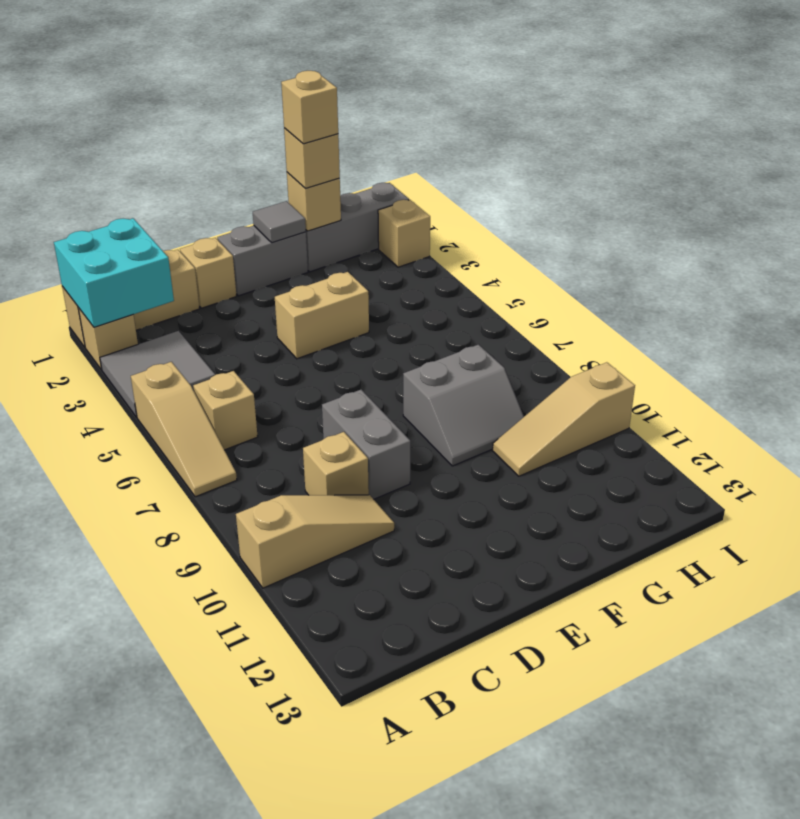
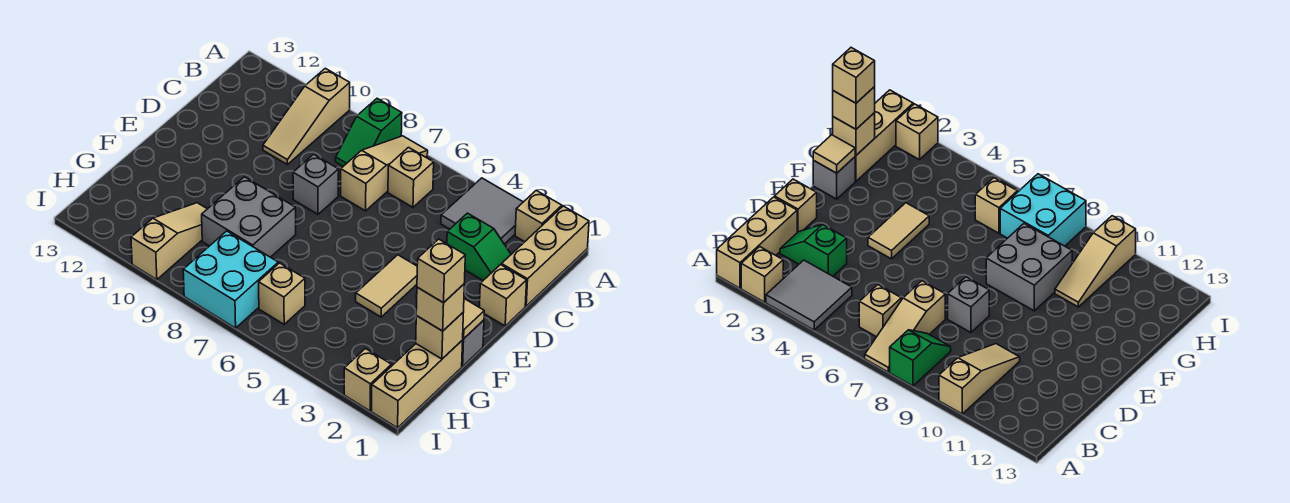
cyan 2x2 brick [54,218,174,327] -> cyan 2x2 brick moved to [183,231,278,328]
tan 1x3 slope [131,362,237,497] -> tan 1x3 slope turned to [341,136,428,211]
none -> green 1x2 slope [336,98,402,166]
none -> green 1x2 slope [447,213,511,280]
tan 1x1 brick [303,432,369,495] -> tan 1x1 brick moved to [259,263,305,324]
grey 1x2 brick [322,390,410,499] -> grey 1x1 brick [293,154,339,214]
grey 1x2 brick [217,226,308,296] -> grey 1x1 brick [462,320,484,366]
tan 1x2 brick [275,272,369,359] -> tan 1x2 tile [356,255,417,317]
grey 1x1 tile [253,201,306,243] -> tan 1x1 tile [463,299,484,339]
grey 2x2 slope [403,345,524,466] -> grey 2x2 brick [202,177,296,257]
grey 1x3 brick [306,183,409,272] -> tan 1x3 brick [371,340,463,428]

